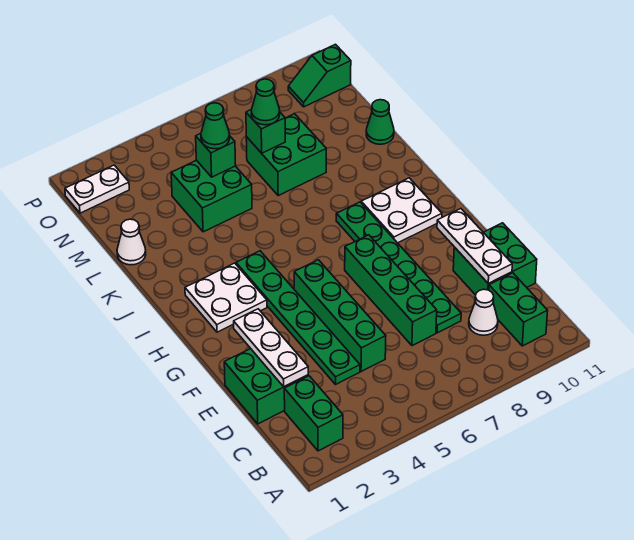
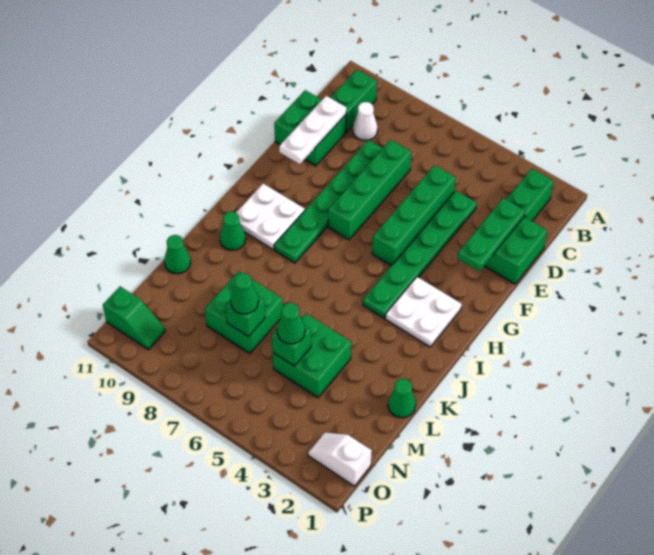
white 1x3 plate [234,309,308,387] -> green 1x3 plate [458,198,525,271]
none -> green 1x1 cone [220,212,246,250]
white 1x1 cone [117,219,146,265] -> green 1x1 cone [388,379,416,418]
white 1x2 plate [65,165,129,213] -> white 1x2 slope [308,433,372,486]

